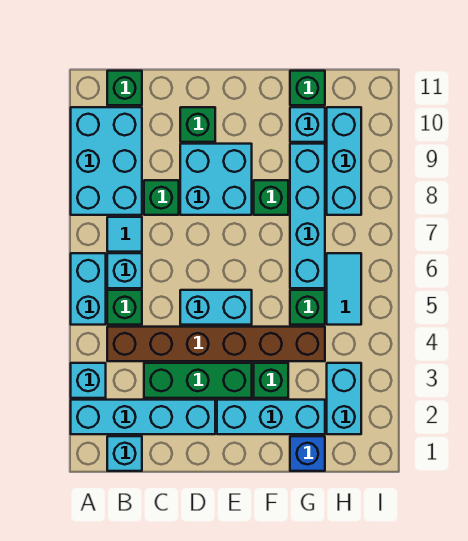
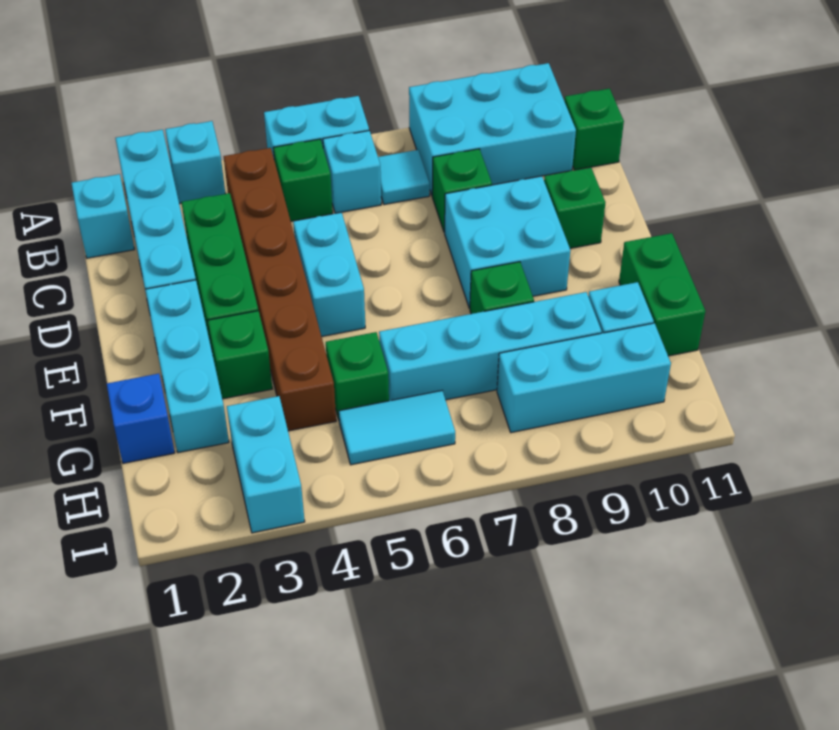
green 1x1 brick [290,71,325,105] -> green 1x2 brick [619,233,705,356]
cyan 1x2 brick [327,363,361,434] -> cyan 1x2 brick turned to [227,396,305,533]

